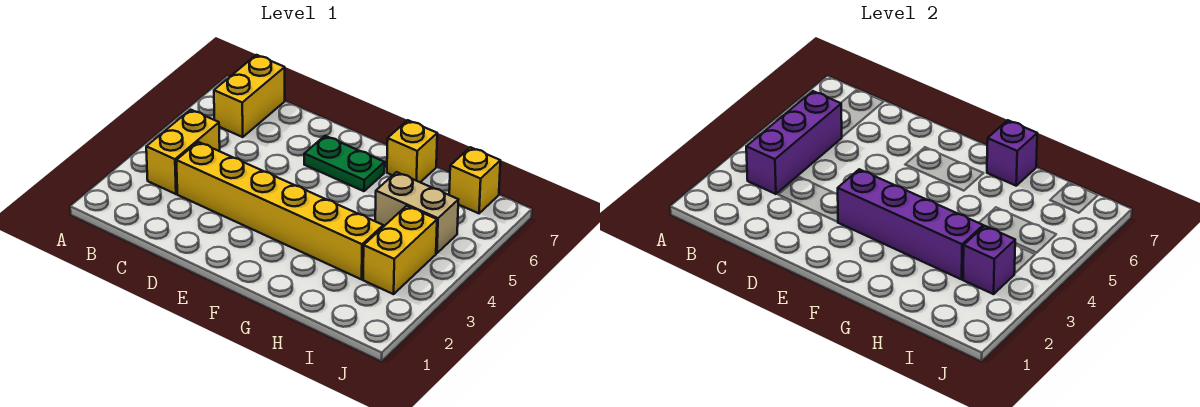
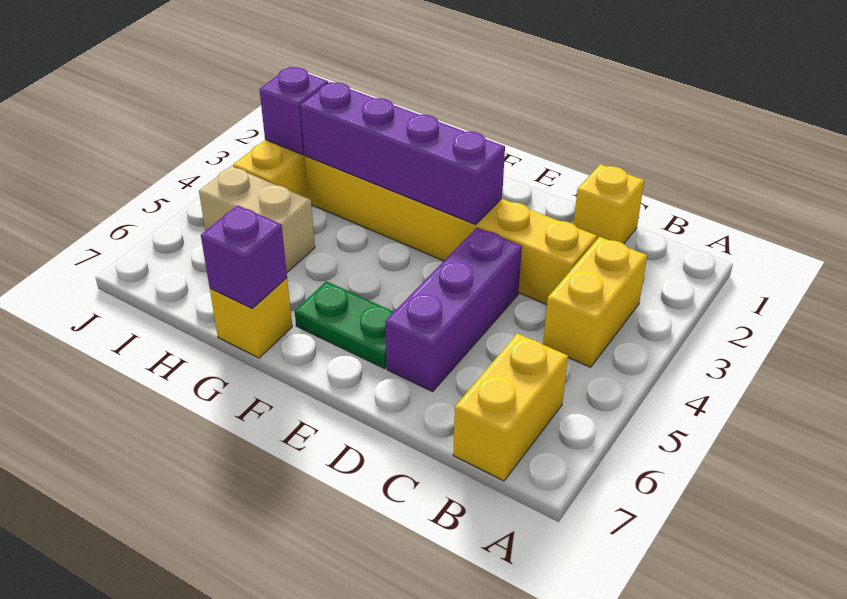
purple 1x3 brick [746,91,842,194] -> purple 1x3 brick moved to [385,228,522,392]
yellow 1x1 brick [449,147,500,213] -> yellow 1x1 brick moved to [574,164,644,244]

